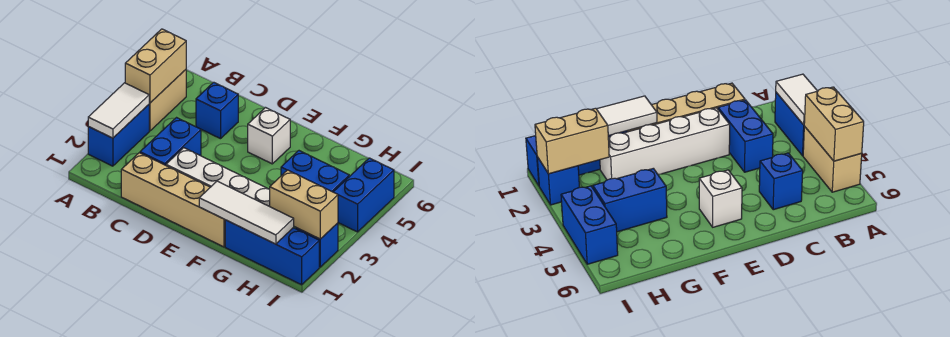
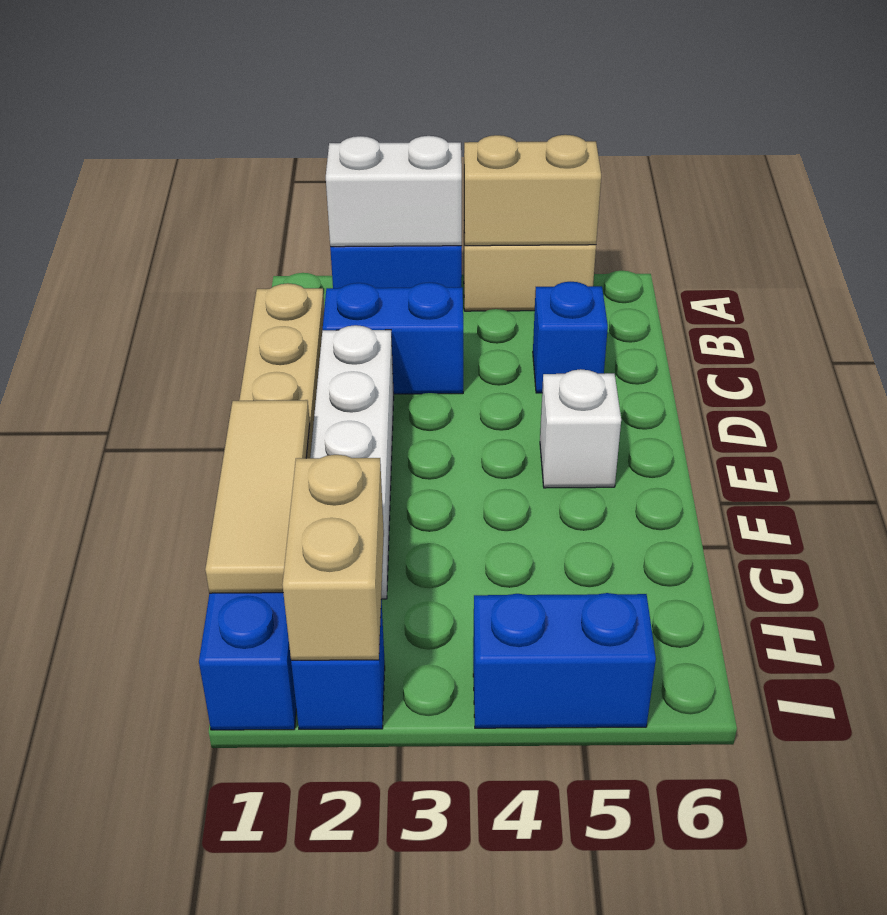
white 1x2 tile [88,83,149,138] -> white 1x2 brick [326,136,462,247]
white 1x3 tile [199,181,294,244] -> tan 1x3 tile [205,400,310,593]
blue 1x2 brick [281,151,349,192] -> none

